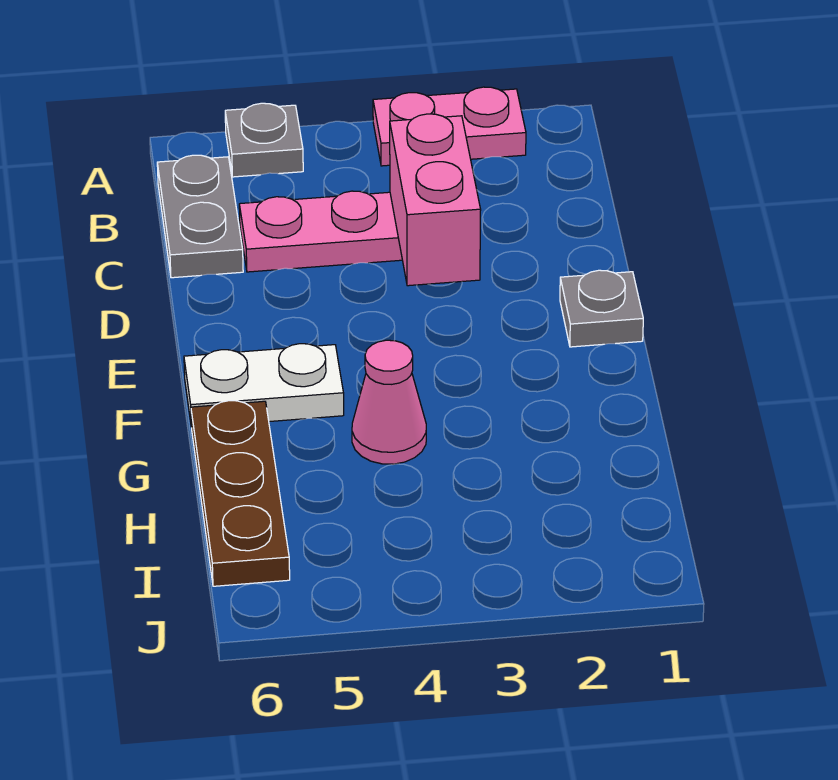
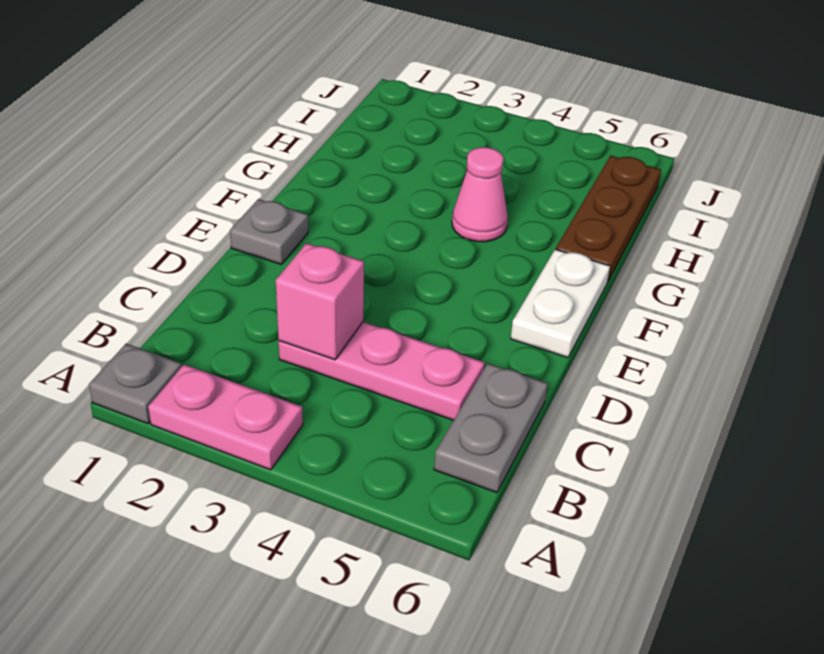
grey 1x1 plate [225,103,303,177] -> grey 1x1 plate moved to [89,344,182,424]
pink 1x2 brick [390,114,481,286] -> pink 1x1 brick [276,243,364,360]
white 1x2 plate [184,344,344,427] -> white 1x2 plate turned to [511,249,610,358]

